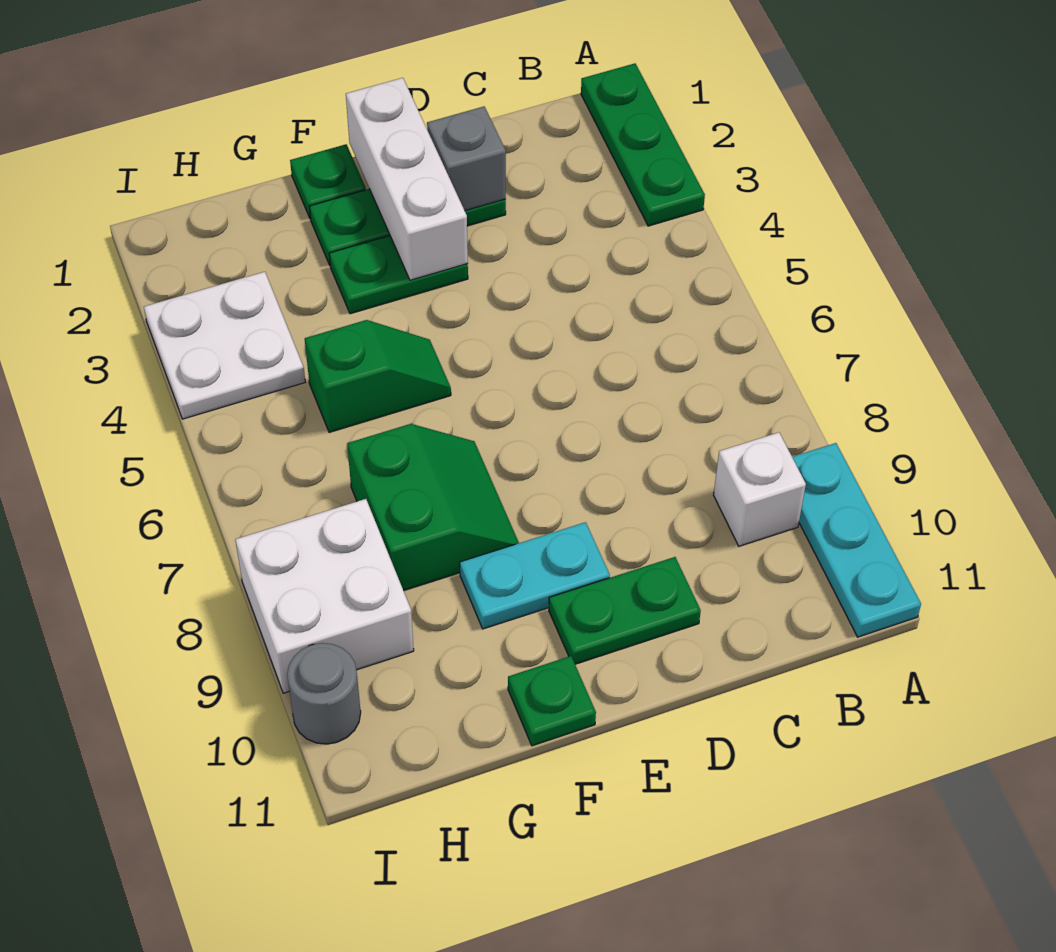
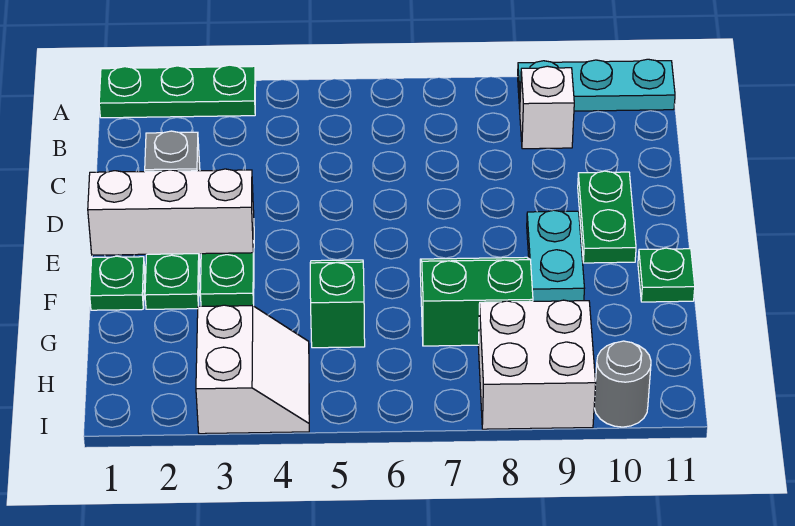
white 2x2 plate [144,272,305,419] -> white 2x2 slope [196,305,309,434]

